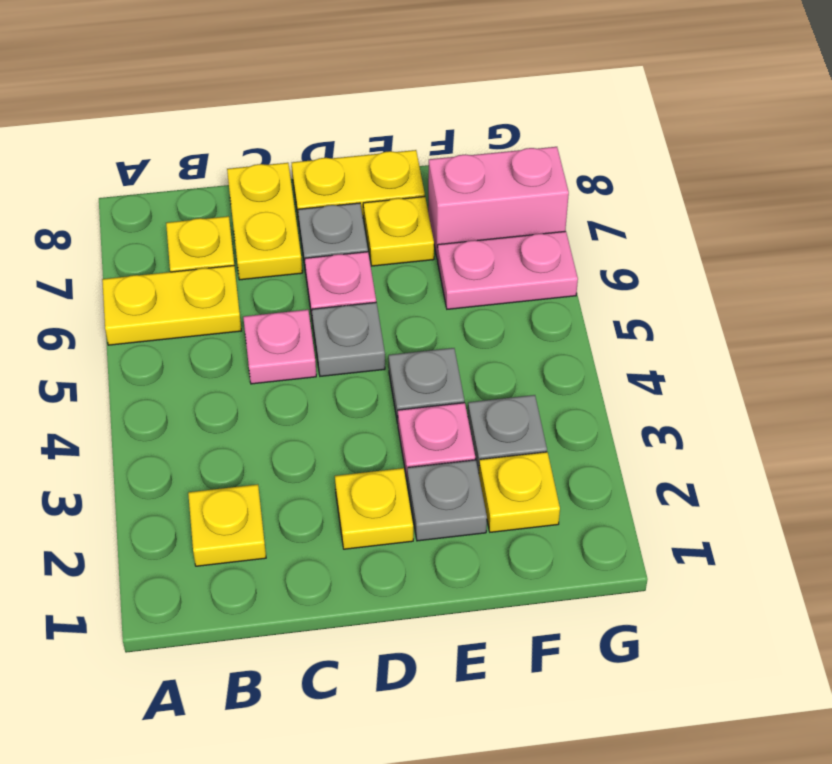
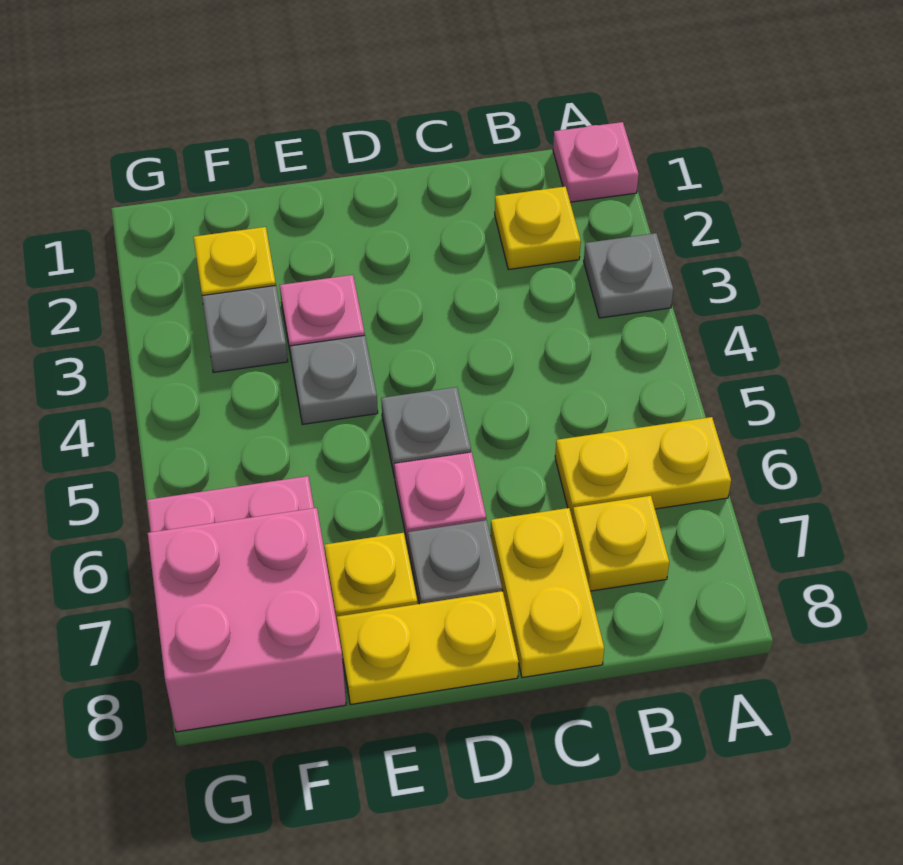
pink 1x1 plate [243,310,316,384] -> pink 1x1 plate moved to [553,122,639,202]
yellow 1x1 plate [335,468,413,549] -> none
grey 1x1 plate [407,460,487,541] -> grey 1x1 plate moved to [584,233,673,318]
pink 1x2 brick [428,147,569,259] -> pink 2x2 brick [148,508,346,732]

